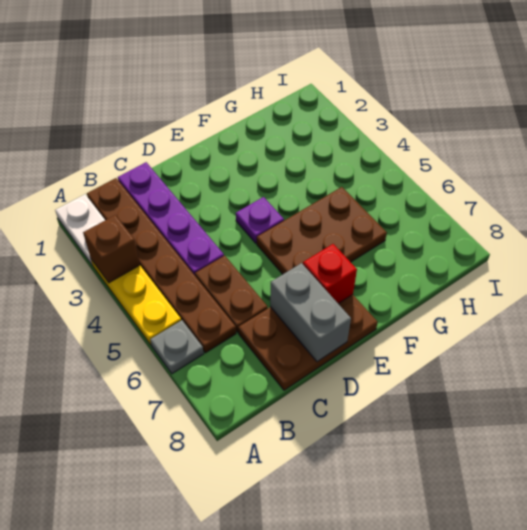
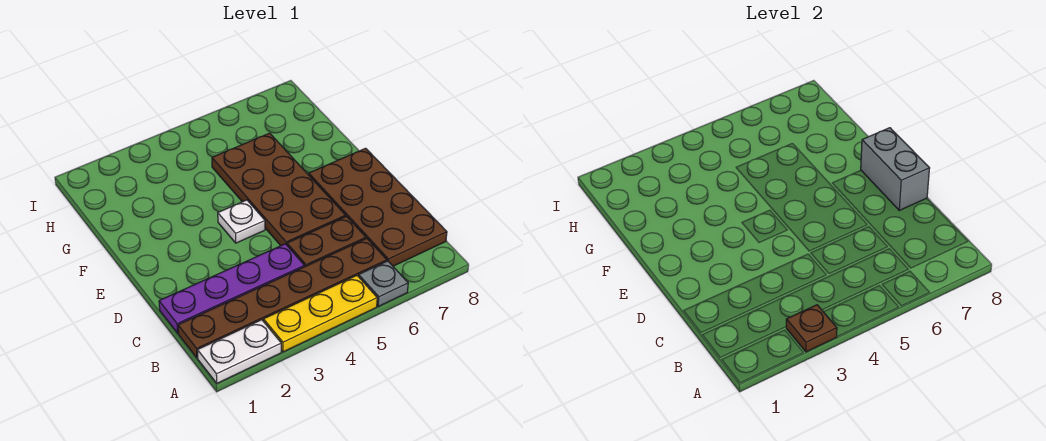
brown 1x1 brick [83,215,140,283] -> brown 1x1 plate [786,305,837,352]
brown 2x3 plate [238,295,378,390] -> brown 2x4 plate [309,148,447,266]
grey 1x2 brick [270,263,351,362] -> grey 1x2 brick turned to [861,128,930,210]
purple 1x1 plate [236,197,284,243] -> white 1x1 plate [218,200,265,243]
brown 2x3 plate [257,187,387,274] -> brown 2x4 plate [212,133,346,246]
red 1x1 brick [303,244,357,304] -> none

